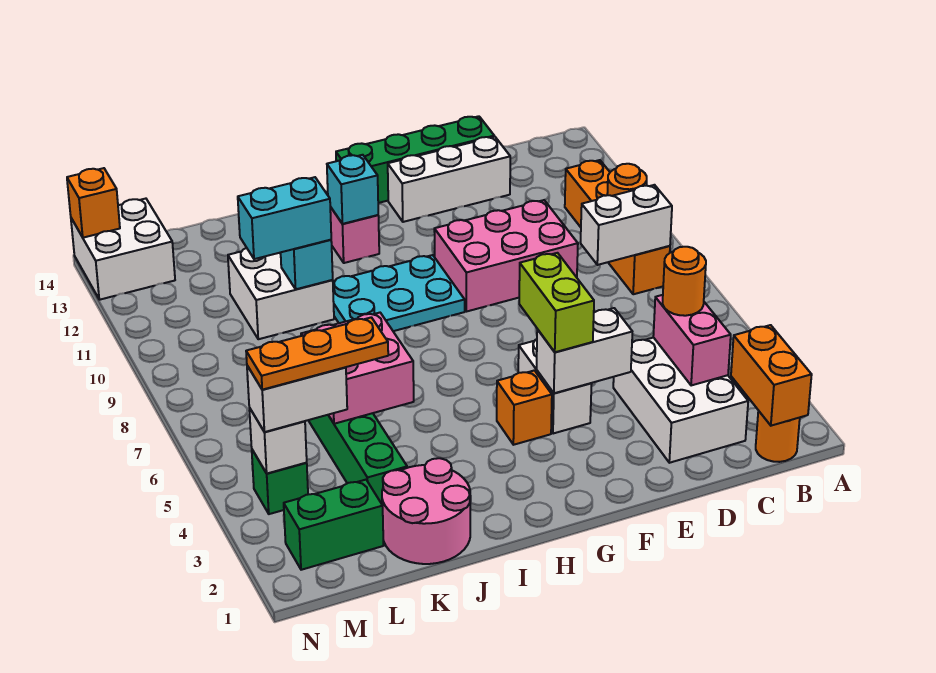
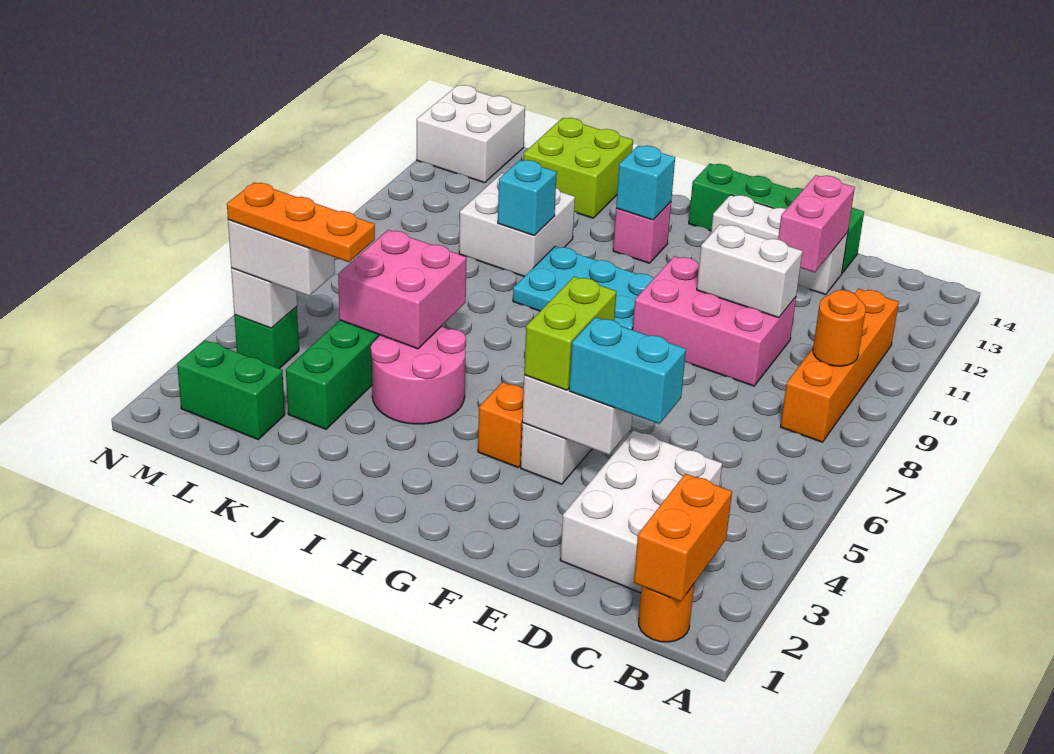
white 1x2 brick [581,185,672,265] -> white 1x2 brick moved to [697,224,802,318]
pink 1x2 brick [653,295,731,386] -> pink 1x2 brick moved to [778,175,855,273]
orange 1x1 round brick [663,247,706,316] -> none
pink 2x2 round brick [382,458,471,564] -> pink 2x2 round brick moved to [371,326,466,424]
cyan 1x2 brick [238,177,331,259] -> cyan 1x2 brick moved to [569,317,686,424]
none -> lime 2x2 brick [523,118,633,218]
orange 1x1 brick [67,168,120,238] -> none

